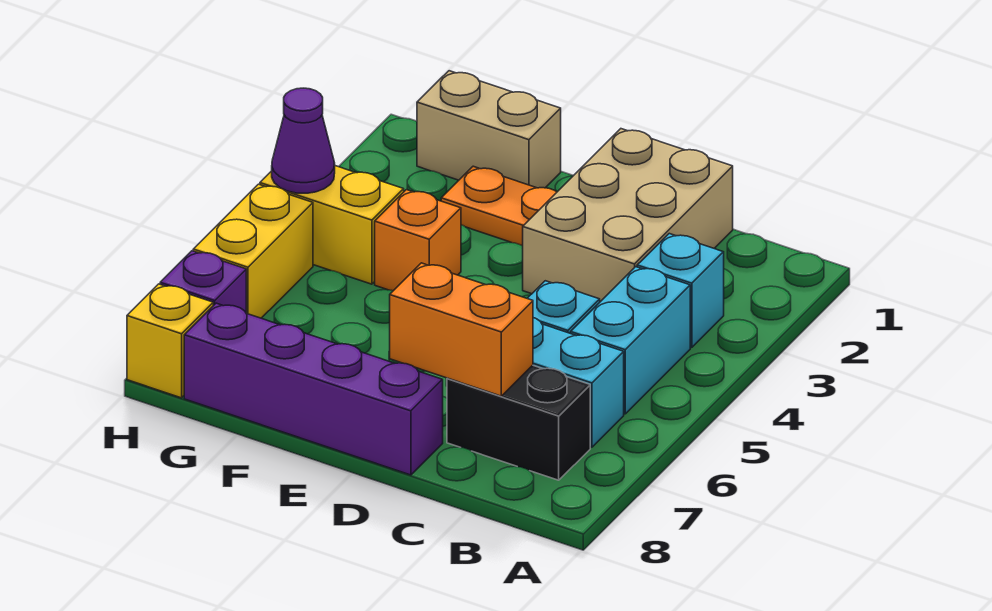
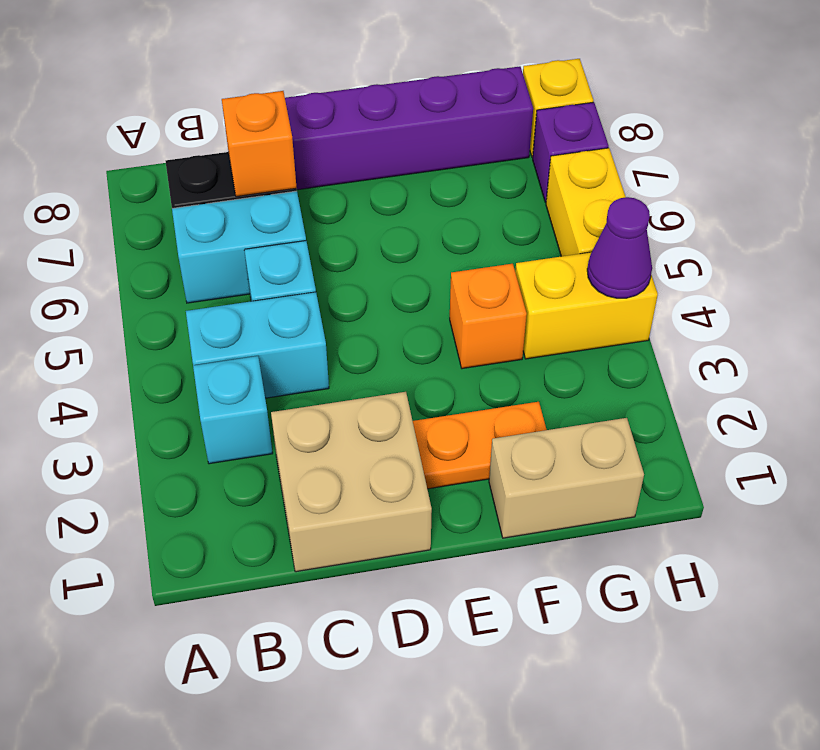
cyan 1x2 brick [571,267,690,414] -> cyan 1x2 brick turned to [186,292,329,398]
tan 2x3 brick [523,129,733,302] -> tan 2x2 brick [271,392,432,572]
orange 1x2 brick [390,263,533,396] -> orange 1x1 brick [222,91,297,197]

